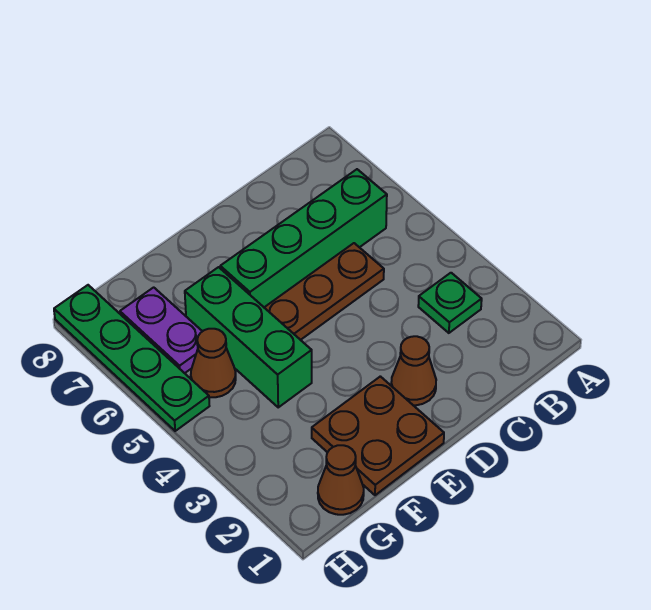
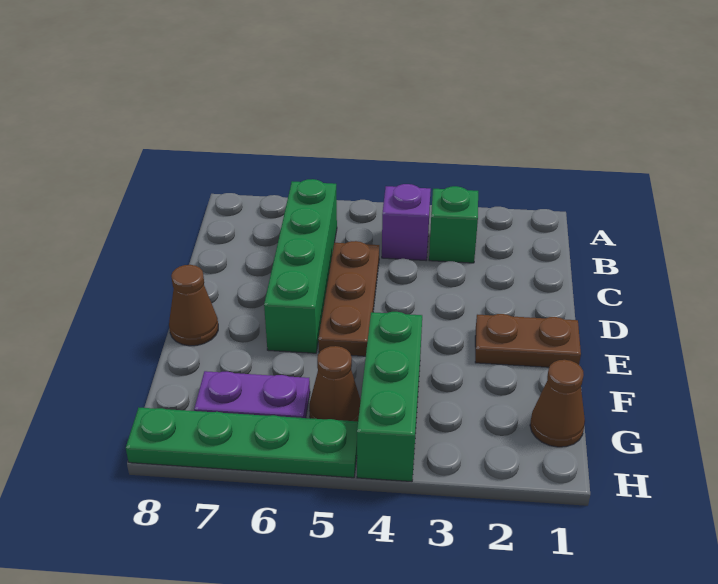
green 1x1 plate [418,273,482,333] -> green 1x1 brick [429,186,478,263]
none -> purple 1x1 brick [382,184,431,260]
brown 1x1 cone [391,336,436,405] -> brown 1x1 cone moved to [169,265,218,346]
brown 2x2 plate [312,376,444,495] -> brown 1x2 plate [475,314,581,367]
green 1x3 brick [185,267,312,407] -> green 1x3 brick turned to [357,312,422,482]

